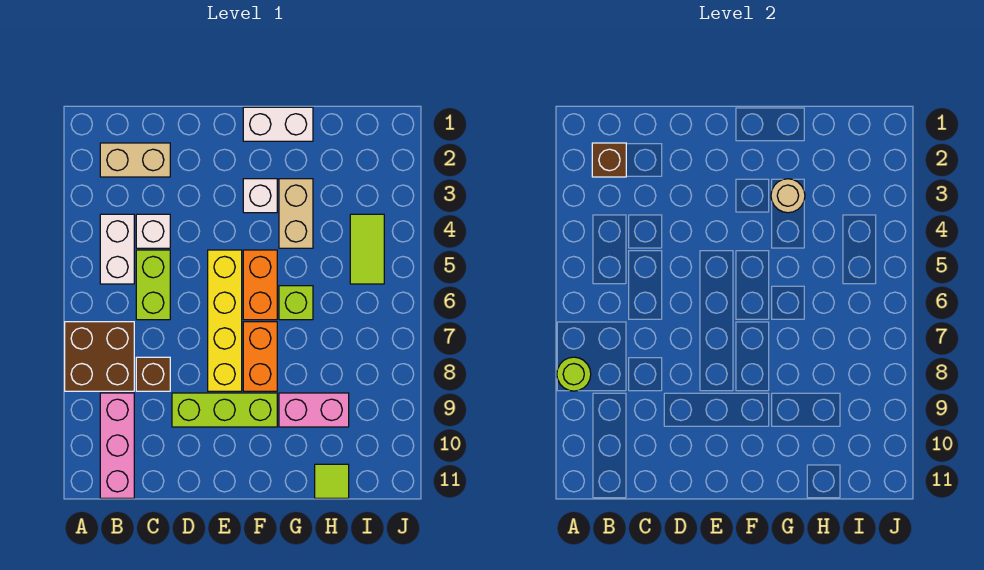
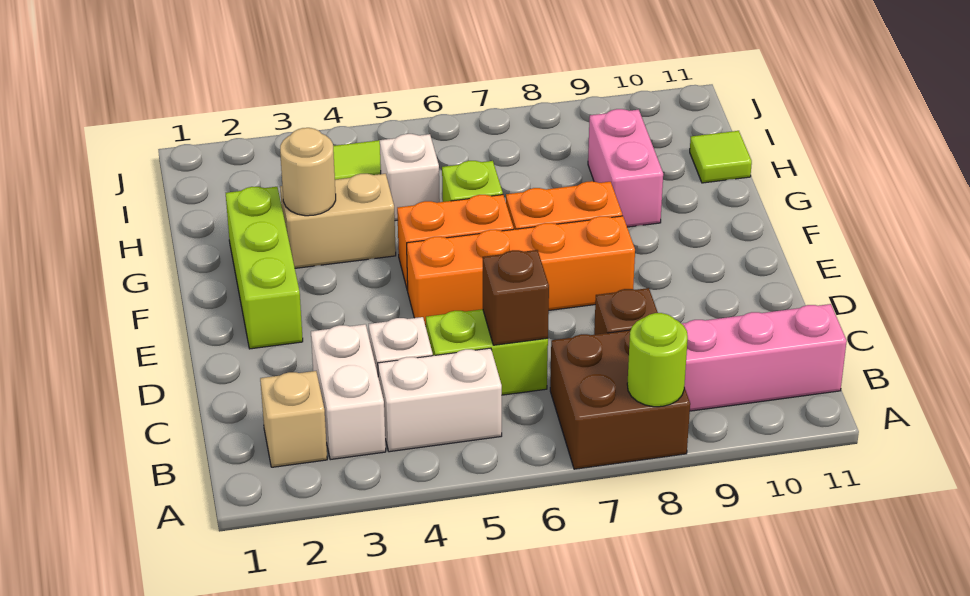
tan 1x2 brick [100,143,170,177] -> tan 1x1 brick [260,371,327,467]
brown 1x1 brick [592,143,626,177] -> brown 1x1 brick moved to [483,250,549,345]
lime 1x3 brick [172,393,277,427] -> lime 1x3 brick moved to [226,187,303,349]
yellow 1x4 brick [208,250,242,391] -> orange 1x4 brick [407,216,635,326]
white 1x2 brick [243,107,313,141] -> white 1x2 brick moved to [311,324,386,460]
white 1x1 brick [243,179,277,213] -> white 1x1 brick moved to [380,134,440,221]

